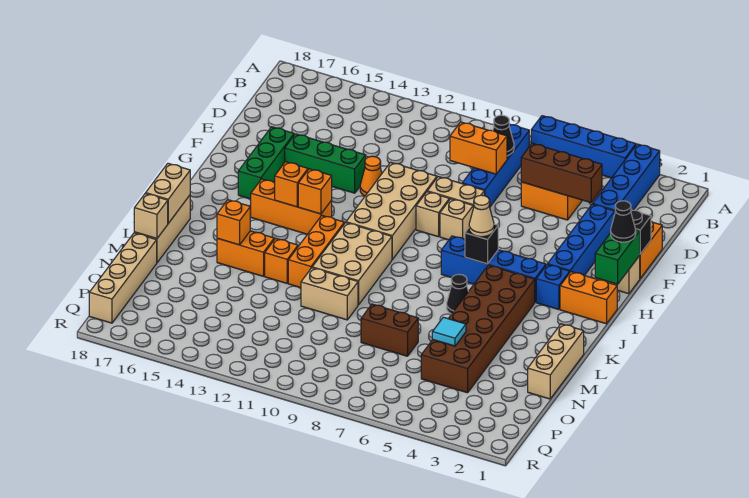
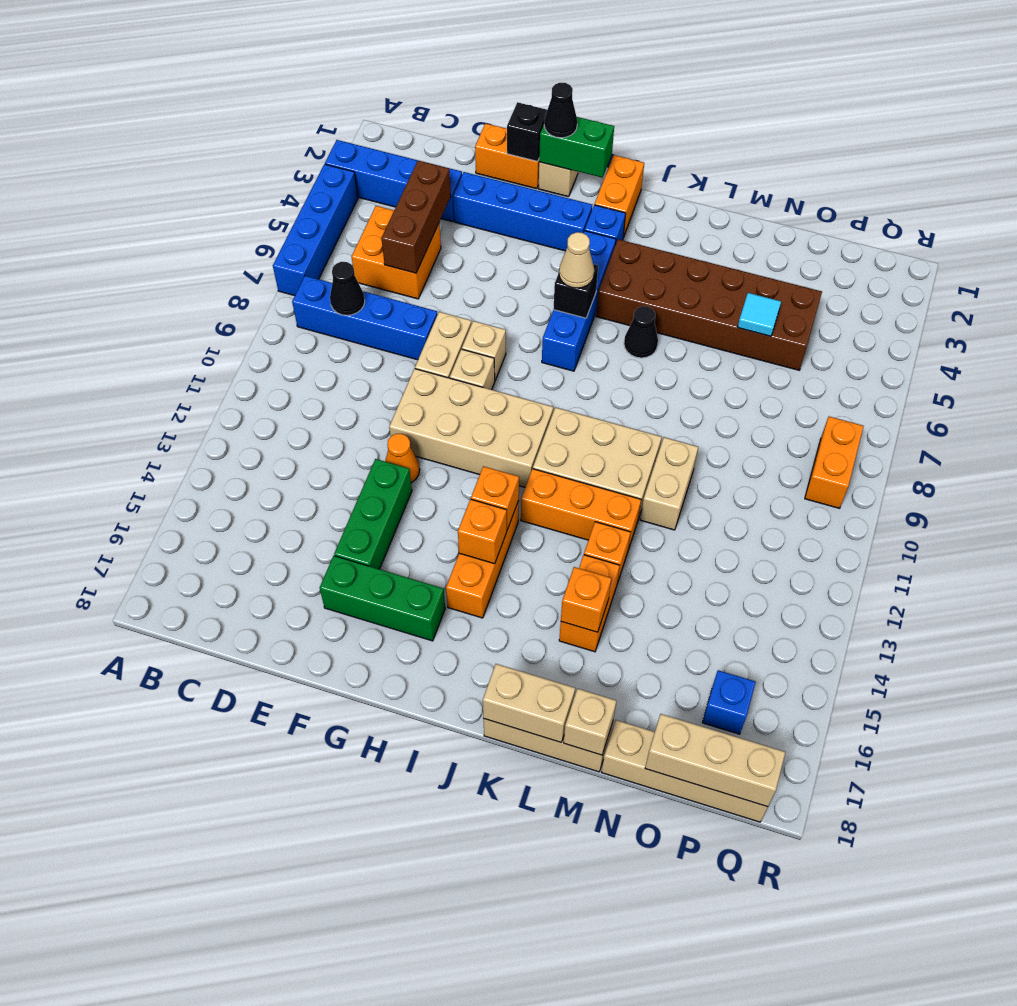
orange 1x2 brick [450,122,507,174] -> orange 1x2 brick moved to [805,417,864,508]
tan 1x3 brick [528,324,584,399] -> tan 1x3 brick moved to [645,714,785,807]
brown 1x2 brick [361,304,418,356] -> none
none -> blue 1x1 brick [702,670,756,734]

